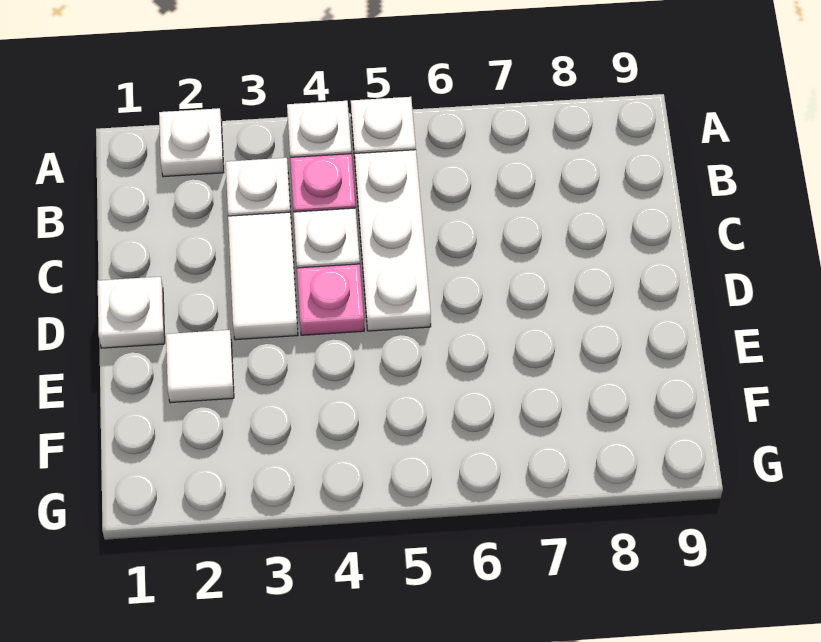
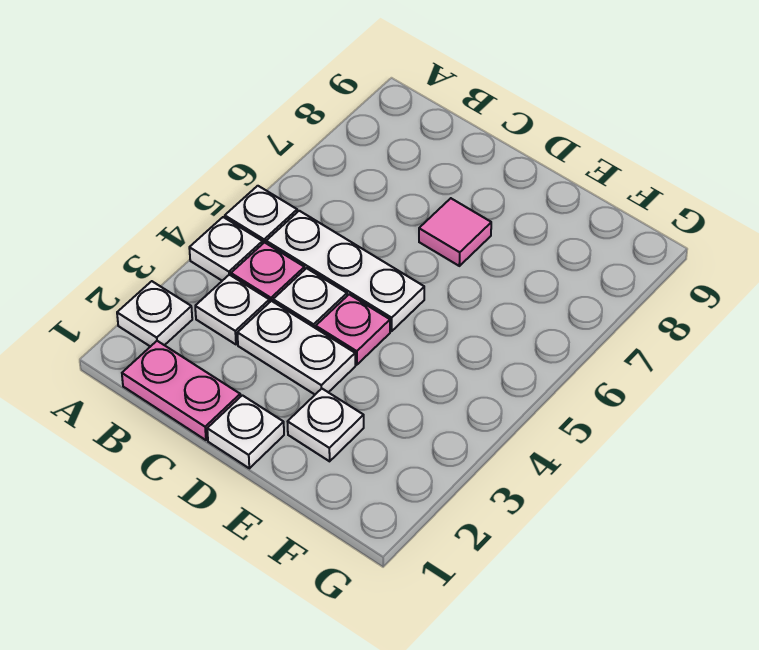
none -> pink 1x2 plate [122,341,240,440]
white 1x2 tile [228,212,298,340] -> white 1x2 plate [237,301,355,394]
none -> pink 1x1 tile [419,198,491,266]
white 1x1 tile [166,330,234,403] -> white 1x1 plate [288,389,364,461]

